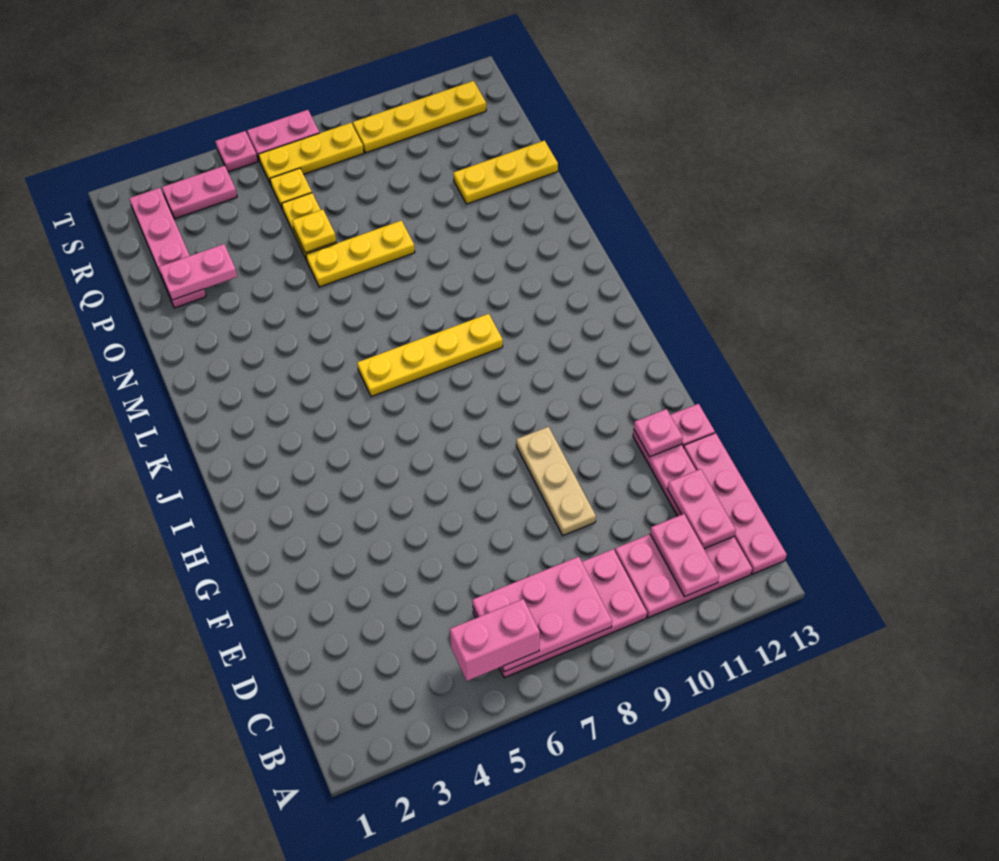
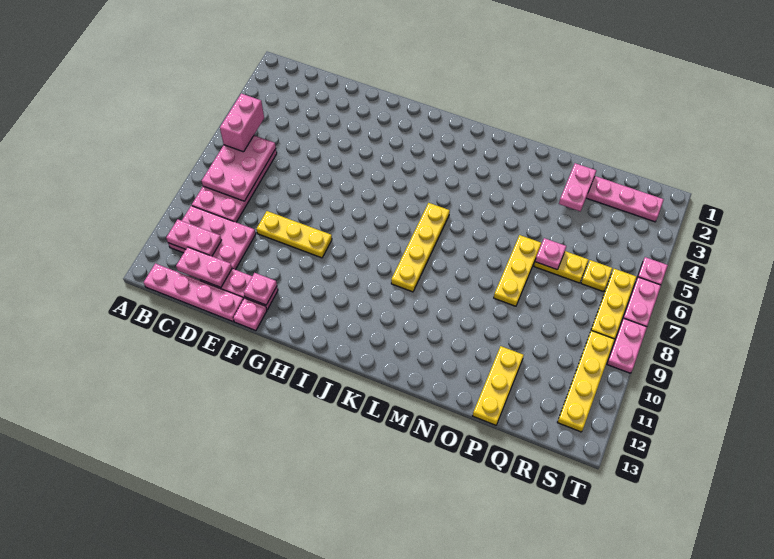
pink 2x3 plate [615,534,752,618] -> pink 2x3 plate turned to [168,206,256,270]
tan 1x3 plate [516,427,596,536] -> yellow 1x3 plate [256,211,332,258]
yellow 1x1 plate [292,210,336,253] -> pink 1x1 plate [535,238,566,270]
pink 1x2 plate [162,166,237,219] -> pink 1x2 plate moved to [607,318,647,373]

